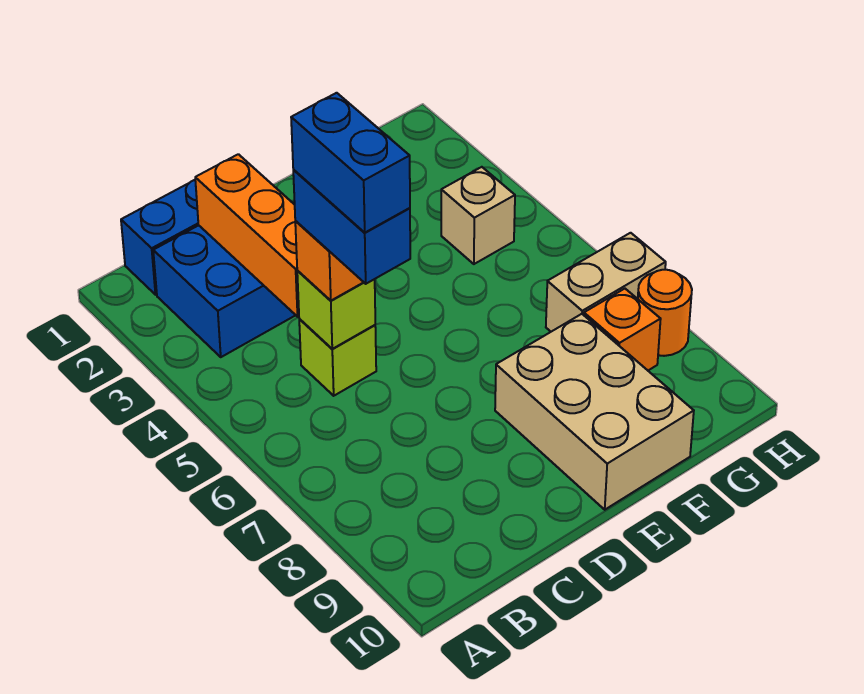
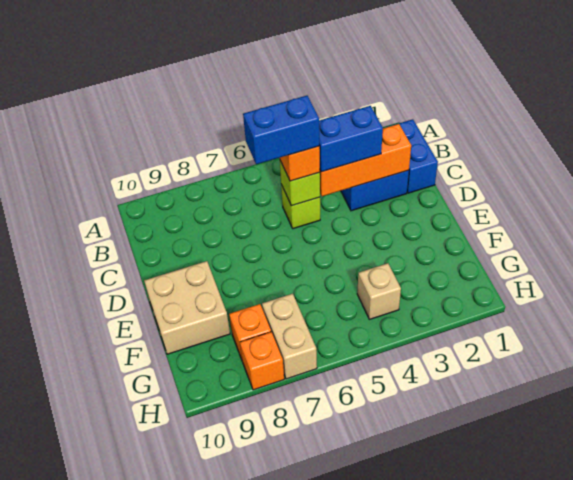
blue 1x2 brick [291,93,410,232] -> blue 1x2 brick moved to [319,106,383,172]
tan 2x3 brick [495,314,694,510] -> tan 2x2 brick [144,261,230,354]
orange 1x1 round brick [638,270,692,356] -> orange 1x1 brick [240,332,284,390]

